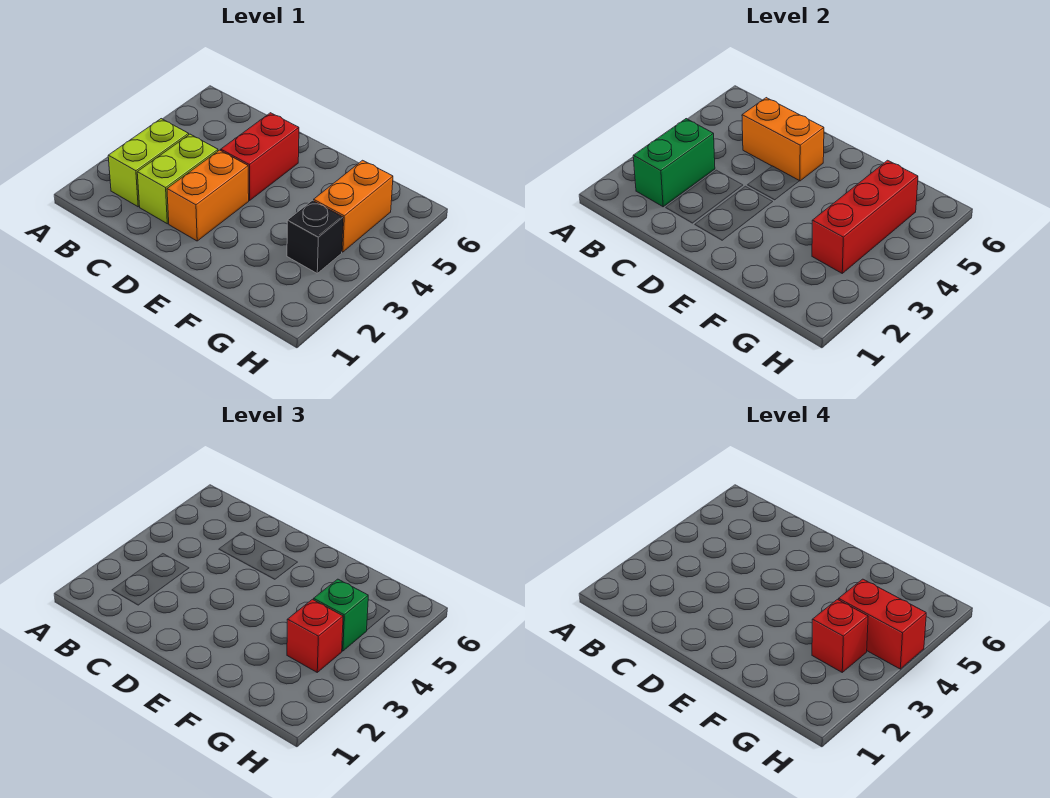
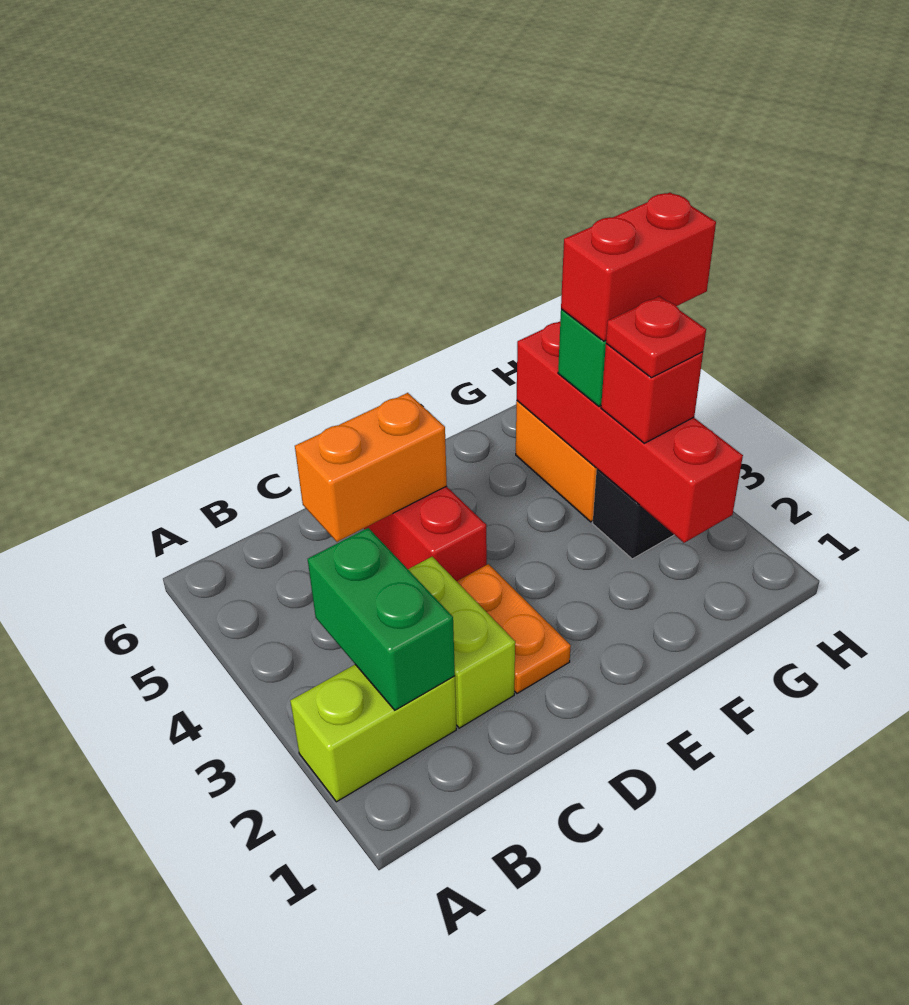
lime 1x2 brick [108,119,189,207] -> lime 1x2 brick turned to [290,665,456,802]
orange 1x2 brick [167,150,249,241] -> orange 1x2 plate [457,564,571,693]
red 1x3 brick [812,160,918,273] -> red 1x4 brick [517,322,743,543]
red 1x1 brick [812,599,868,672] -> red 1x1 plate [606,296,706,378]

